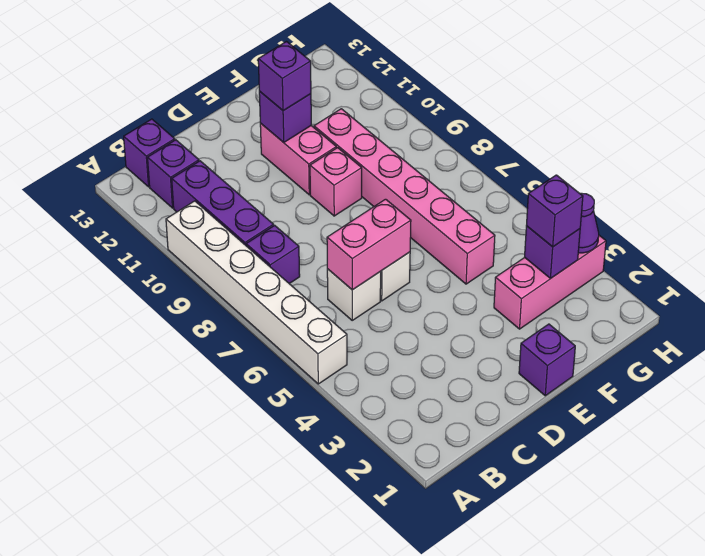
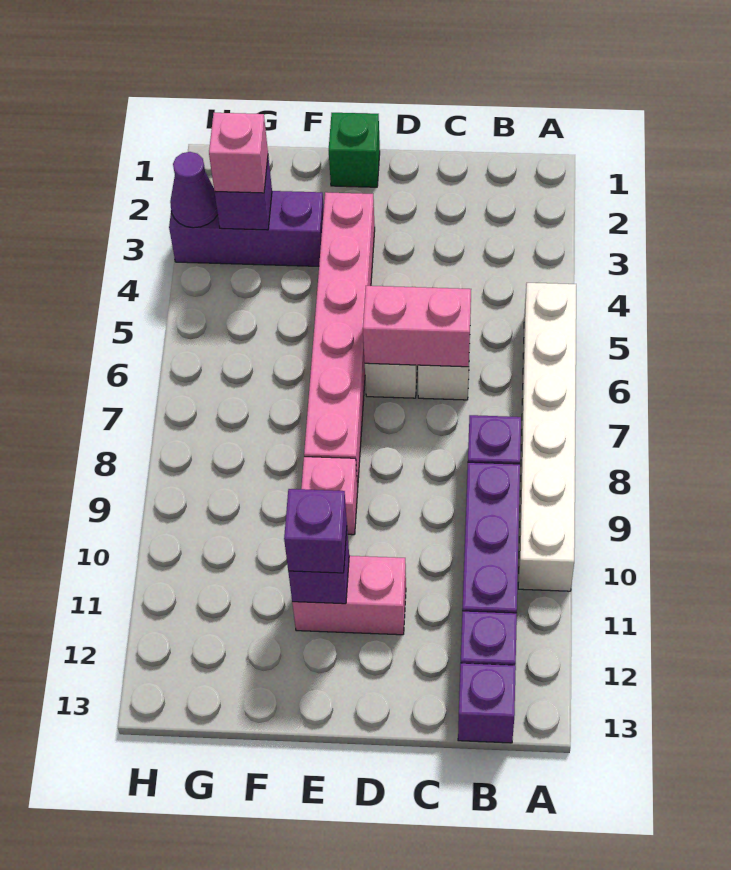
purple 1x1 brick [519,324,575,396] -> green 1x1 brick [329,113,380,187]
pink 1x2 brick [260,123,336,195] -> pink 1x2 brick turned to [292,556,406,635]
pink 1x3 brick [494,235,606,329] -> purple 1x3 brick [169,191,324,266]
pink 1x6 brick [314,109,495,284] -> pink 1x6 brick moved to [304,192,375,486]
purple 1x1 brick [526,175,583,247] -> pink 1x1 brick [209,113,268,193]

